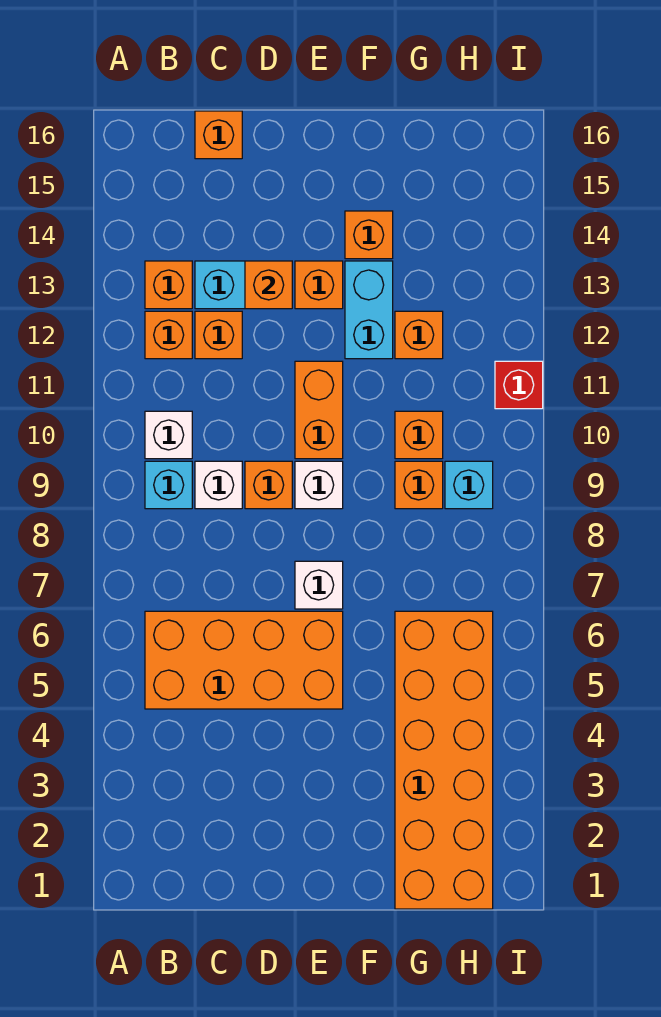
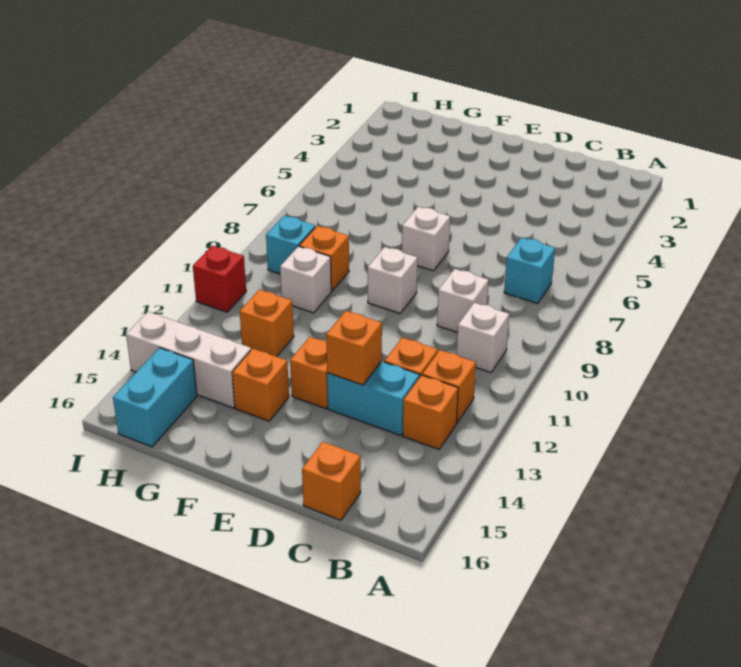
orange 2x4 brick [145,611,343,709] -> none
cyan 1x1 brick [145,461,192,509] -> cyan 1x1 brick moved to [504,238,555,304]
orange 1x1 brick [245,461,292,509] -> none
orange 1x2 brick [295,361,343,459] -> none
cyan 1x2 brick [345,261,393,359] -> cyan 1x2 brick moved to [113,348,197,447]
orange 2x6 brick [395,611,493,909] -> none
orange 1x1 brick [395,411,443,459] -> white 1x1 brick [280,246,331,313]
none -> white 1x3 brick [126,312,251,408]

